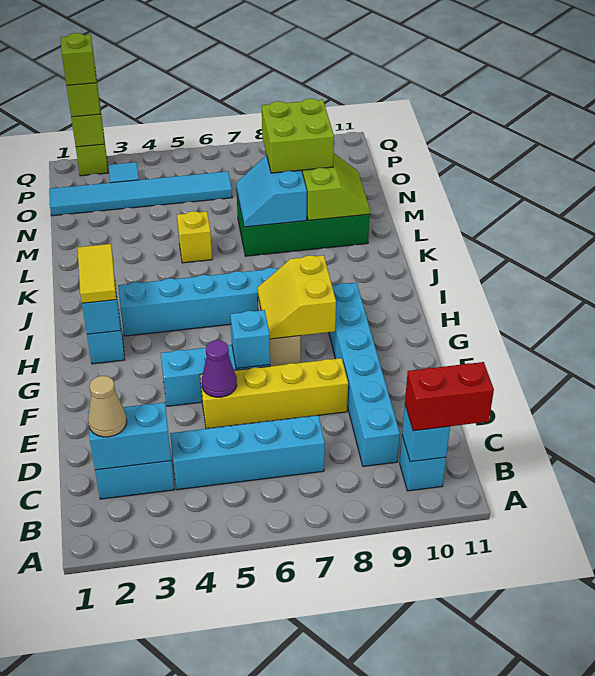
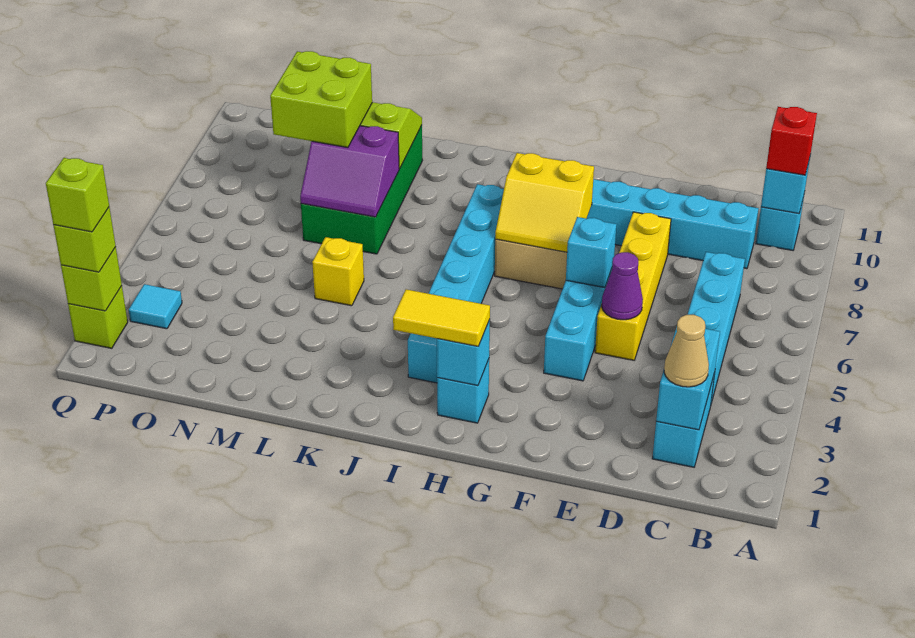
red 1x2 brick [405,362,494,431] -> red 1x1 brick [766,107,817,175]
cyan 2x2 slope [236,155,307,227] -> purple 2x2 slope [300,126,399,217]
cyan 1x6 tile [49,171,232,216] -> none

